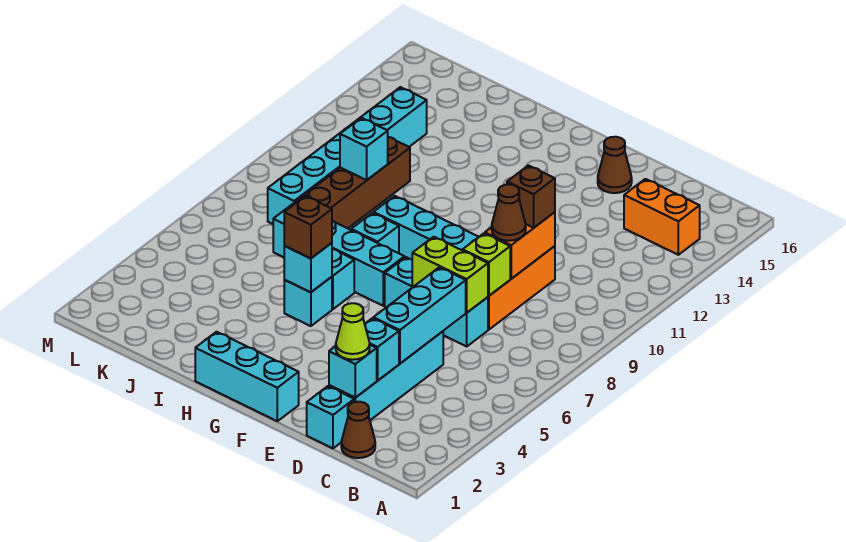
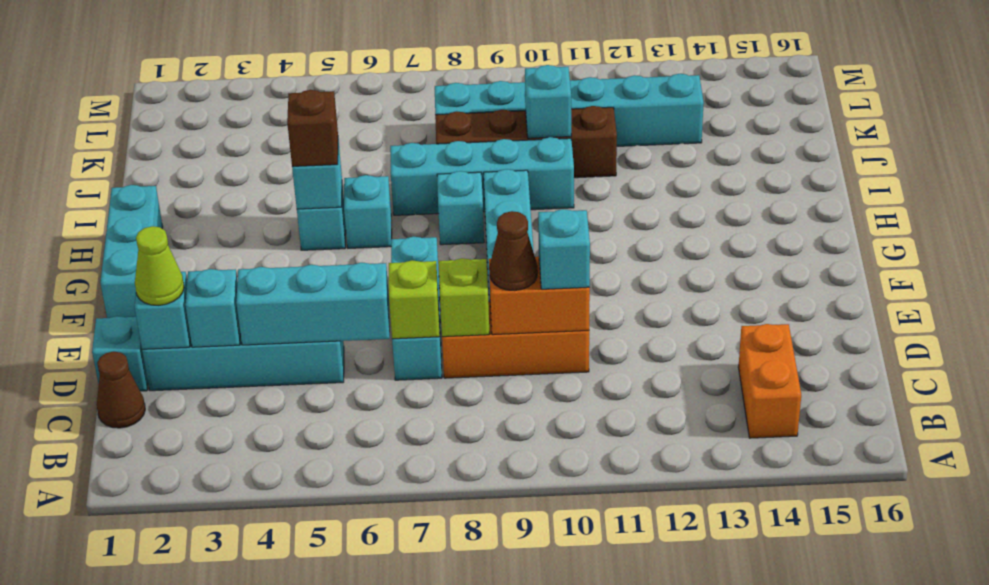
lime 1x2 brick [412,237,488,313] -> lime 1x1 brick [389,260,440,339]
brown 1x1 brick [507,165,555,228] -> cyan 1x1 brick [538,209,590,289]
brown 1x1 cone [598,137,632,193] -> none
cyan 1x4 brick [273,203,405,306] -> cyan 1x4 brick turned to [390,137,574,215]

